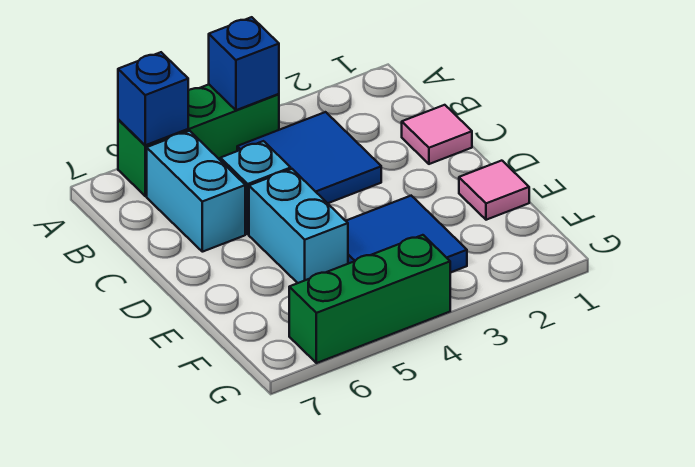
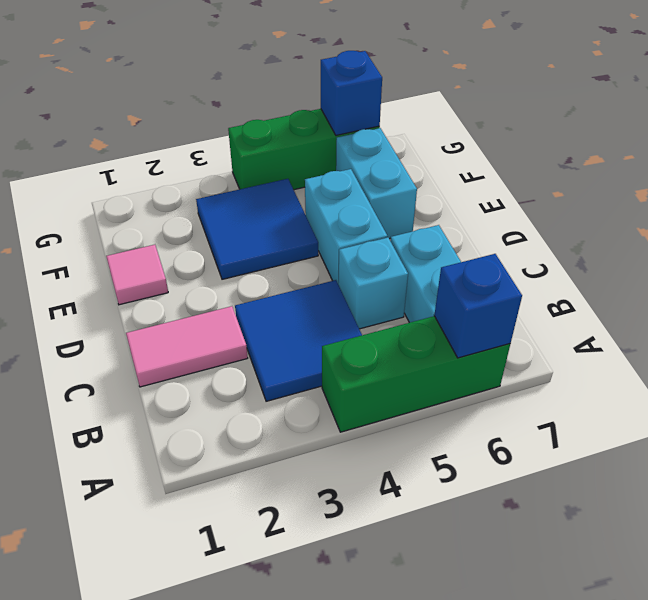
blue 1x1 brick [209,17,279,110] -> blue 1x1 brick moved to [321,51,382,135]
pink 1x1 tile [402,105,472,164] -> pink 1x2 tile [126,306,248,387]
none -> cyan 1x2 brick [336,128,417,239]

